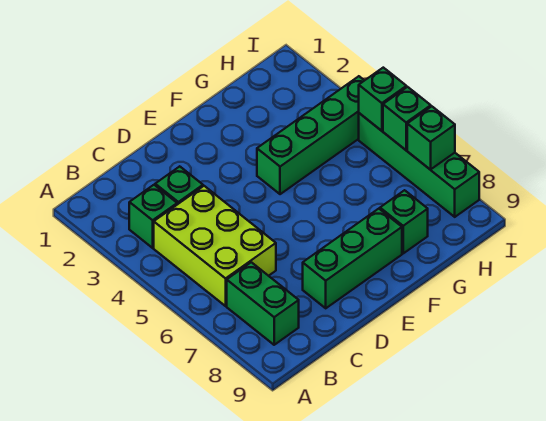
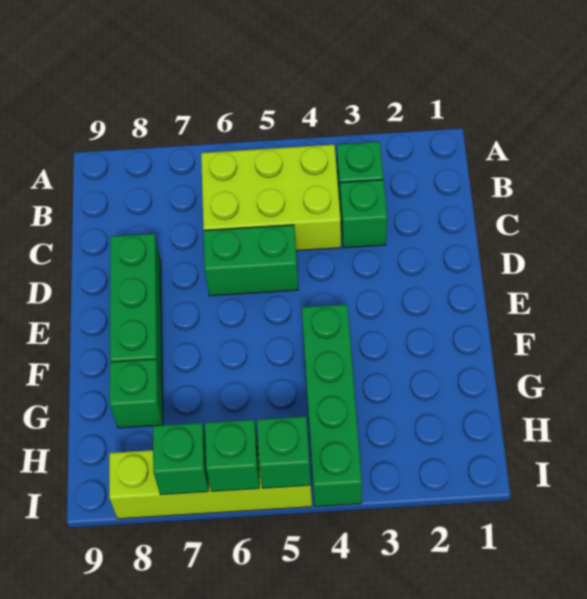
green 1x2 brick [227,262,299,345] -> green 1x2 brick moved to [204,225,298,296]
green 1x4 brick [359,113,479,217] -> lime 1x4 brick [109,450,312,519]

